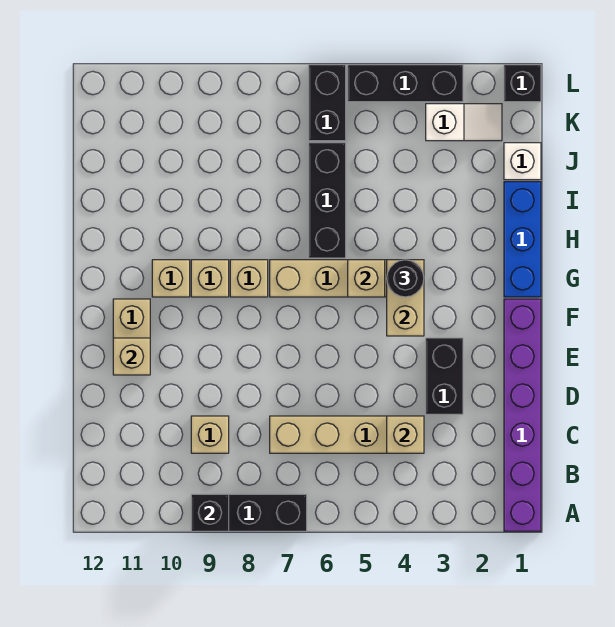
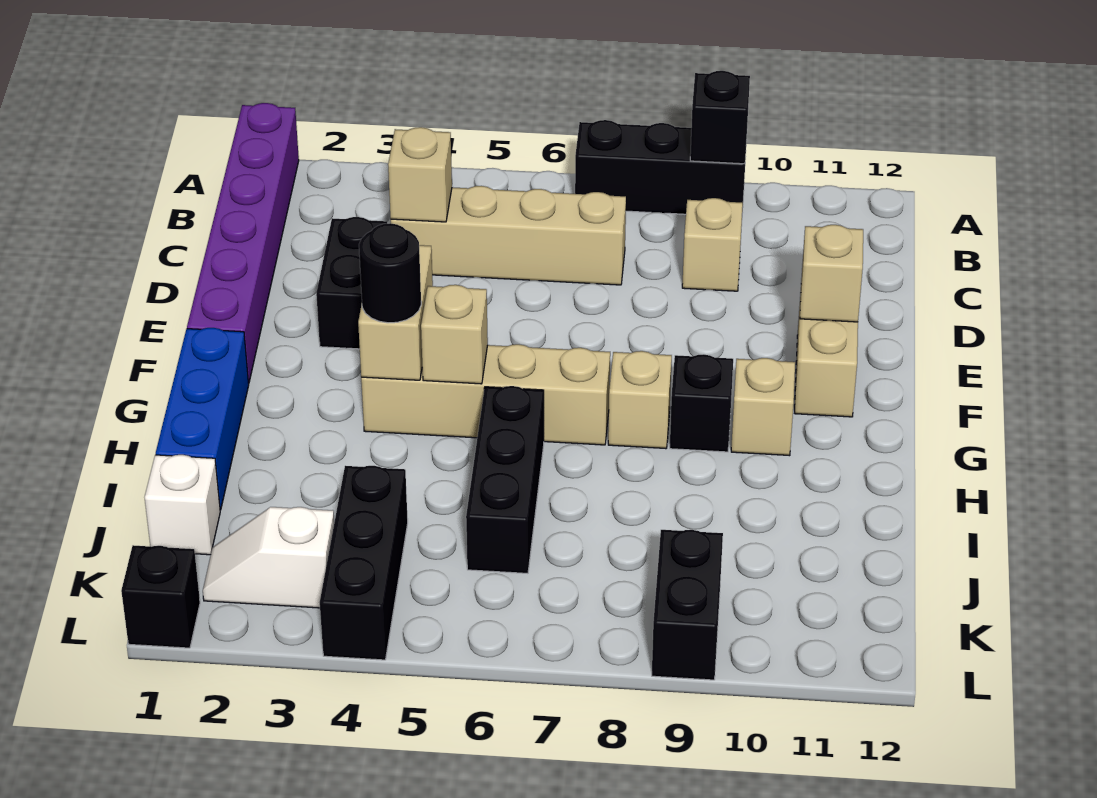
tan 1x1 brick [191,260,229,297] -> black 1x1 brick [670,354,733,452]
black 1x2 brick [309,65,346,141] -> black 1x2 brick moved to [652,530,723,680]
black 1x3 brick [348,65,463,102] -> black 1x3 brick turned to [320,466,408,660]

